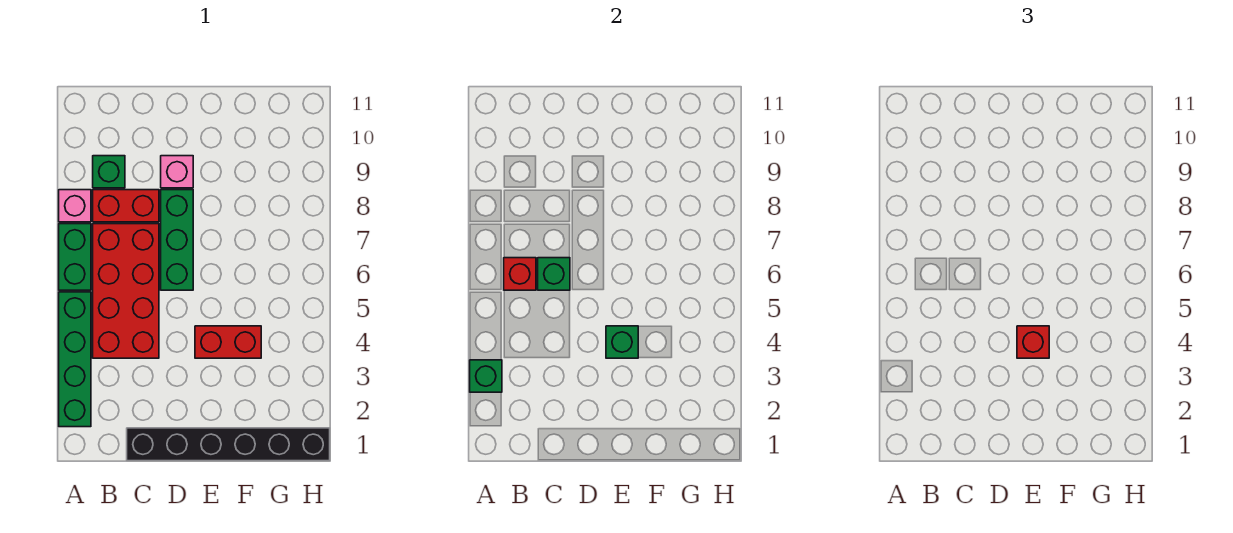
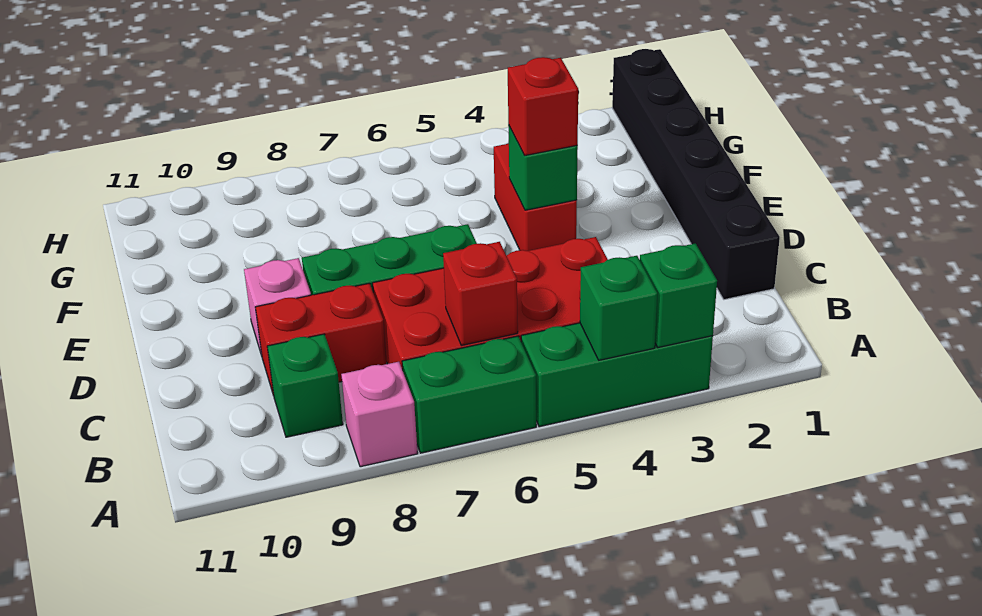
green 1x4 brick [59,292,91,427] -> green 1x3 brick [521,323,713,427]
red 1x2 brick [93,190,159,222] -> red 1x2 brick turned to [255,283,387,396]
green 1x1 brick [538,258,570,290] -> green 1x1 brick moved to [580,256,658,360]

